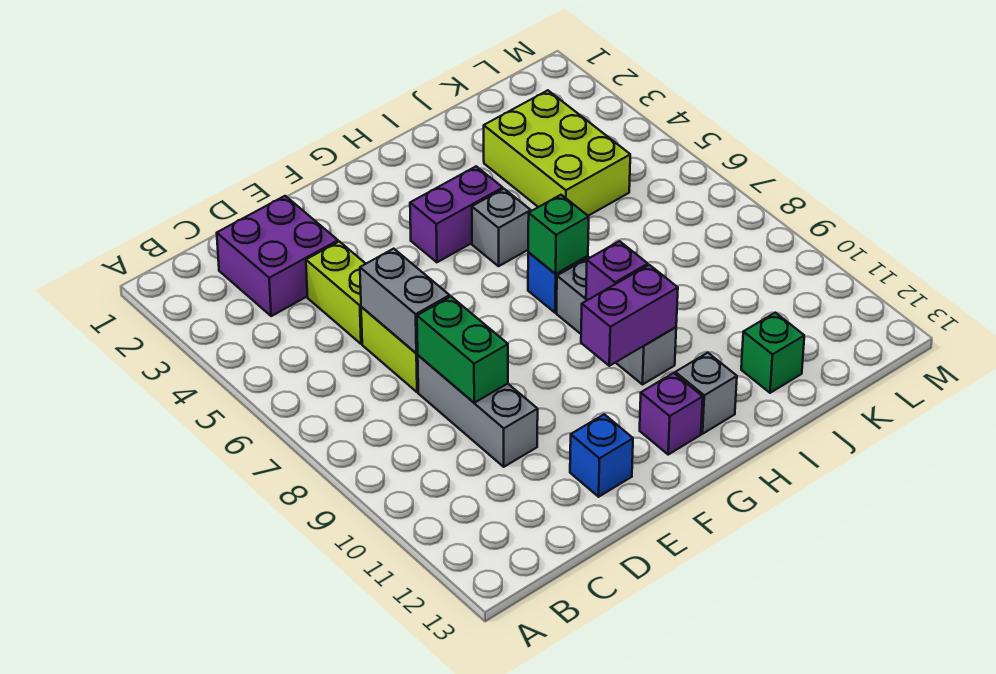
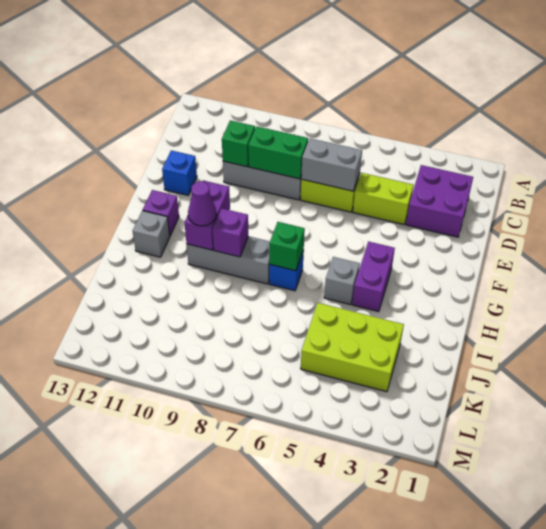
none -> purple 1x1 cone [188,181,216,226]
green 1x1 brick [741,313,804,393] -> green 1x1 brick moved to [222,121,255,167]

